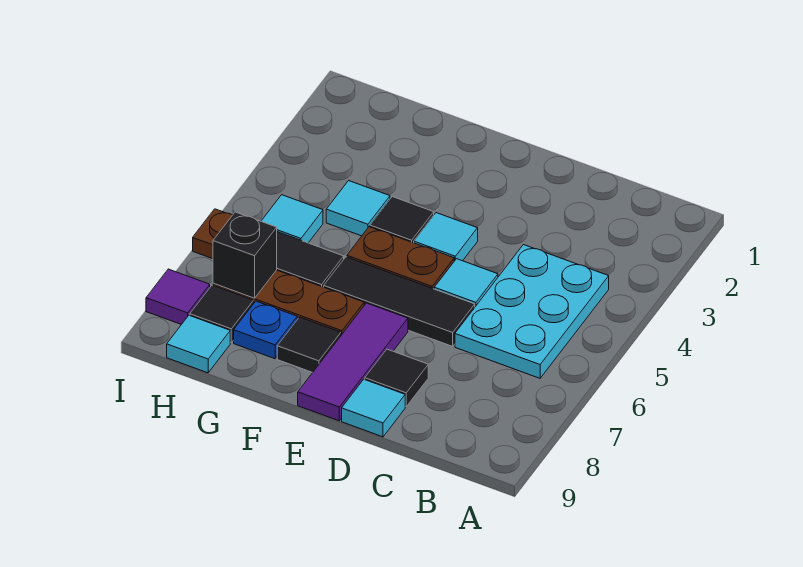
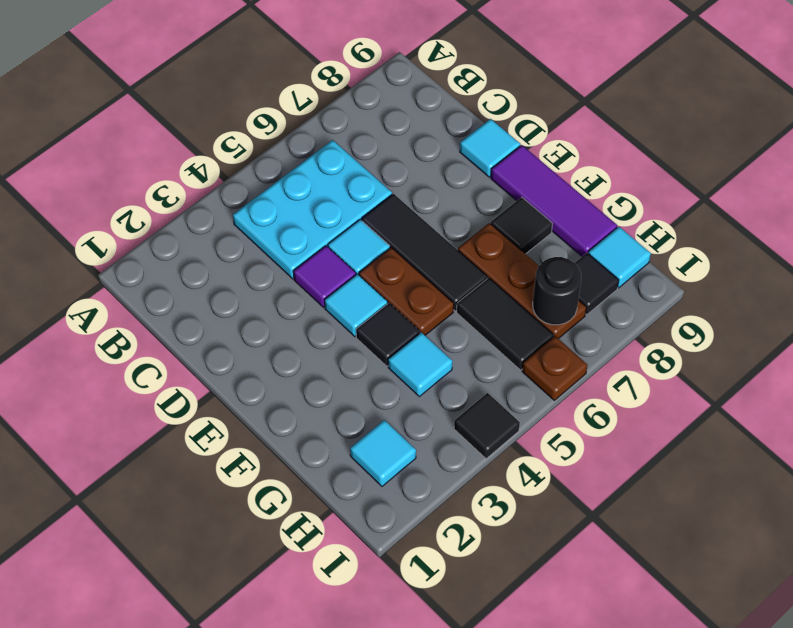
black 1x1 tile [365,349,428,407] -> black 1x1 tile moved to [454,393,520,459]
purple 1x3 tile [298,303,408,421] -> purple 1x3 tile turned to [491,145,617,256]
blue 1x1 plate [234,301,297,359] -> none
cyan 1x1 tile [261,195,323,243] -> cyan 1x1 tile moved to [350,420,416,486]
black 1x1 brick [213,212,277,298] -> black 1x1 round brick [533,257,581,325]
purple 1x1 tile [146,269,210,324] -> purple 1x1 tile moved to [293,246,356,307]

